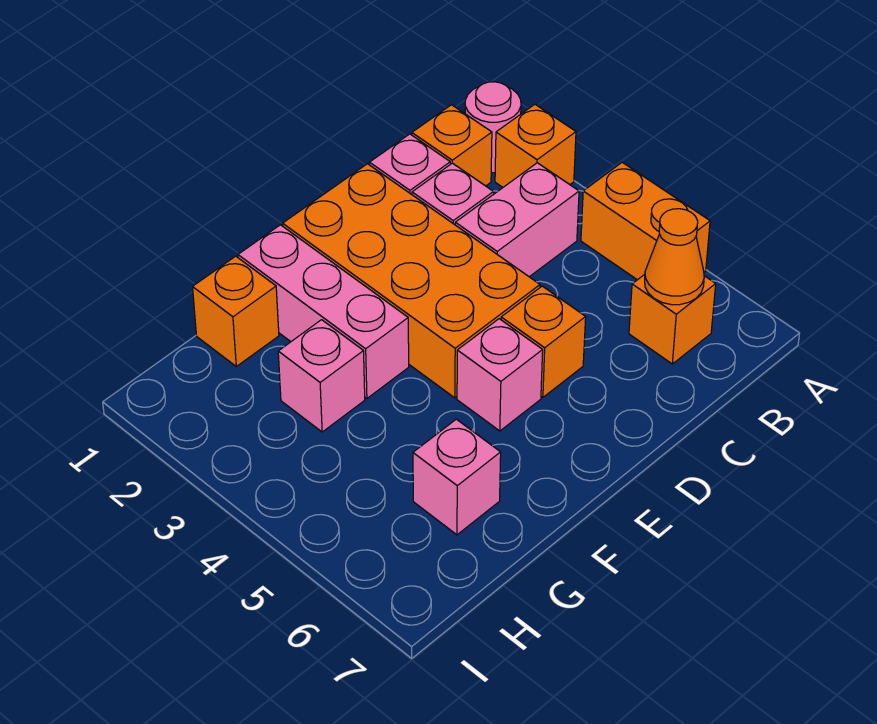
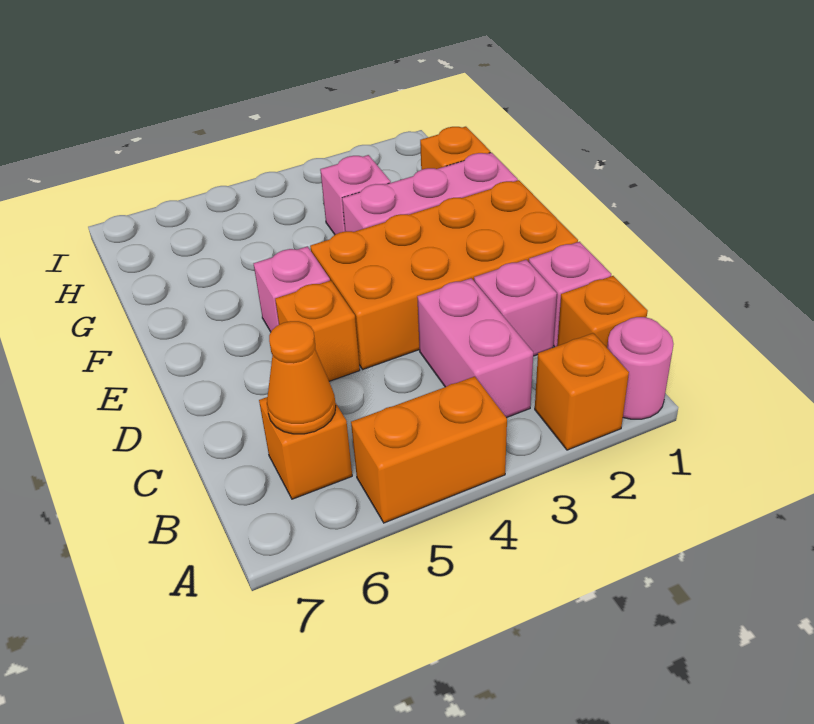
pink 1x1 brick [413,419,501,535] -> none

